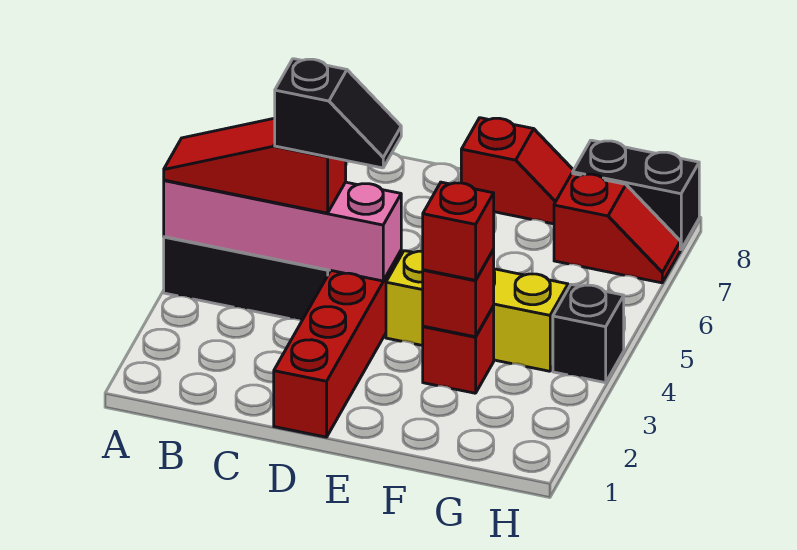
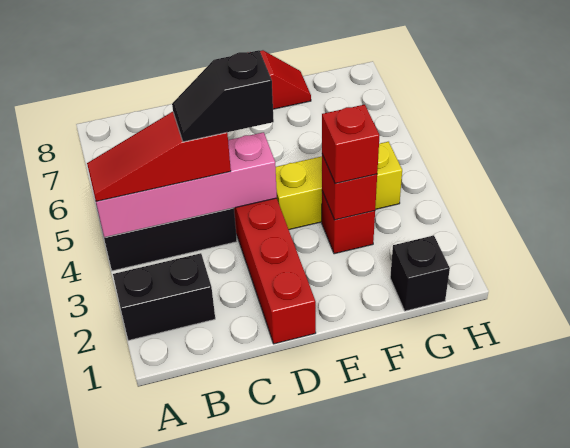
black 1x2 slope [275,59,401,168] -> black 1x2 slope turned to [172,50,274,142]
red 1x2 slope [554,173,680,283] -> none
black 1x2 brick [573,140,699,250] -> black 1x2 brick moved to [113,253,215,340]
black 1x1 brick [553,285,624,383] -> black 1x1 brick moved to [390,235,450,311]

